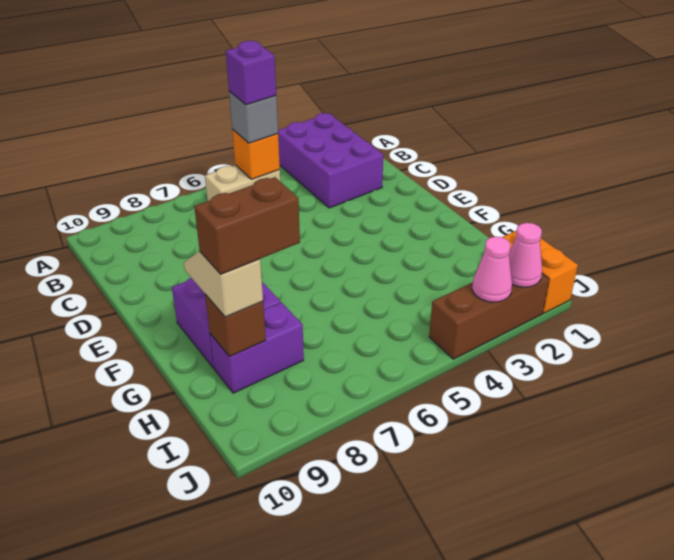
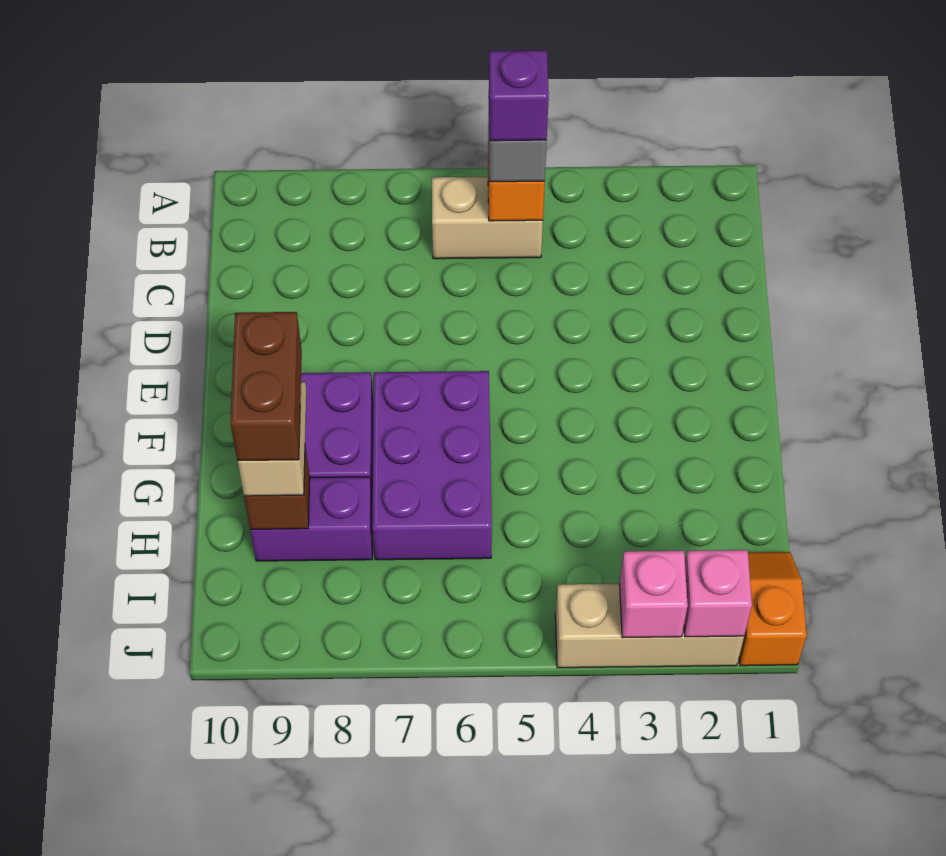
purple 2x3 brick [278,113,383,208] -> purple 2x3 brick moved to [372,371,492,560]
brown 1x2 brick [194,177,300,274] -> brown 1x2 brick turned to [230,312,302,461]
orange 1x2 brick [502,230,578,313] -> orange 1x2 slope [739,552,807,666]
brown 1x3 brick [429,274,549,359] -> tan 1x3 brick [555,584,744,668]
pink 1x1 cone [509,223,542,287] -> pink 1x1 brick [684,550,752,637]
pink 1x1 cone [472,237,512,302] -> pink 1x1 brick [620,551,688,638]

